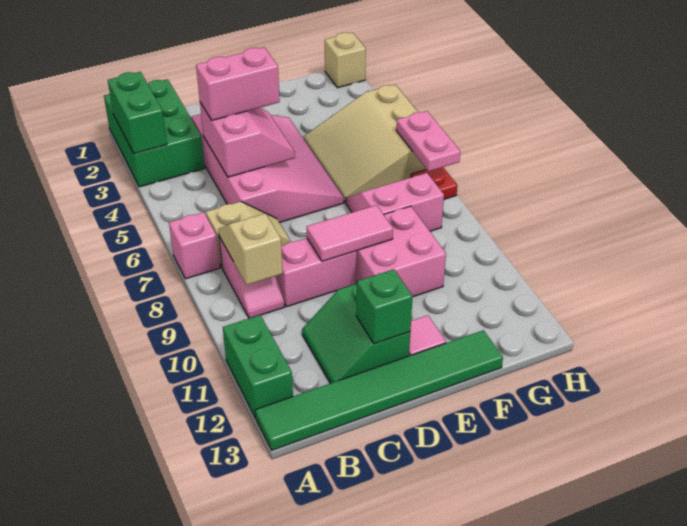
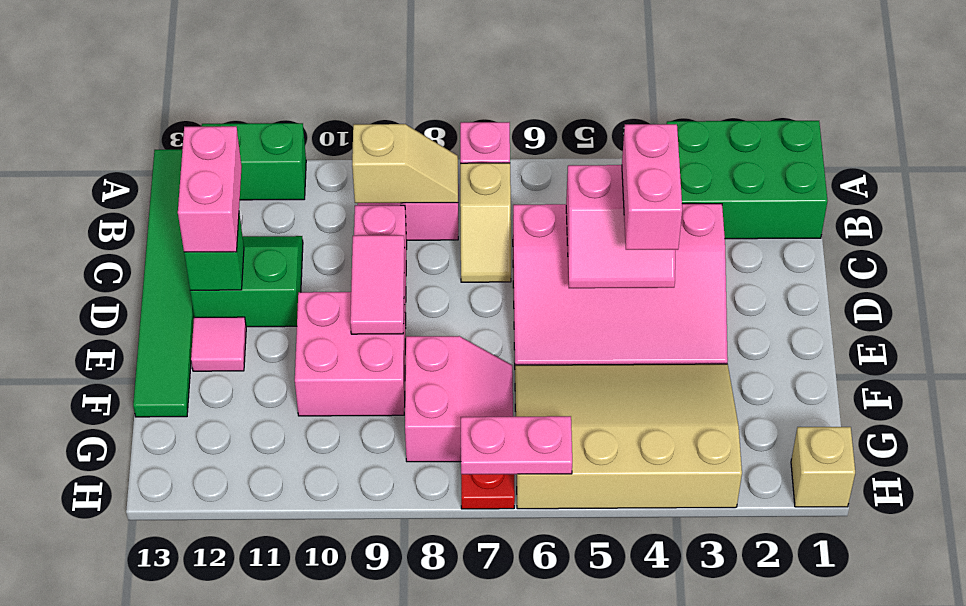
green 1x2 brick [108,72,167,153] -> none
none -> pink 1x2 brick [178,126,242,252]
tan 3x3 slope [304,85,426,203] -> tan 3x4 slope [515,364,742,509]

